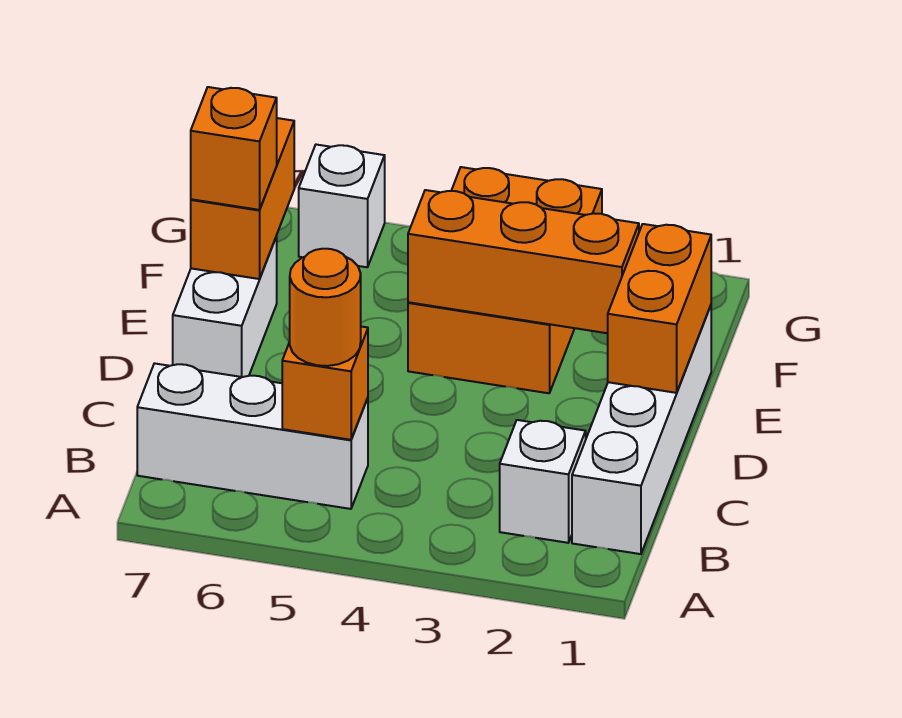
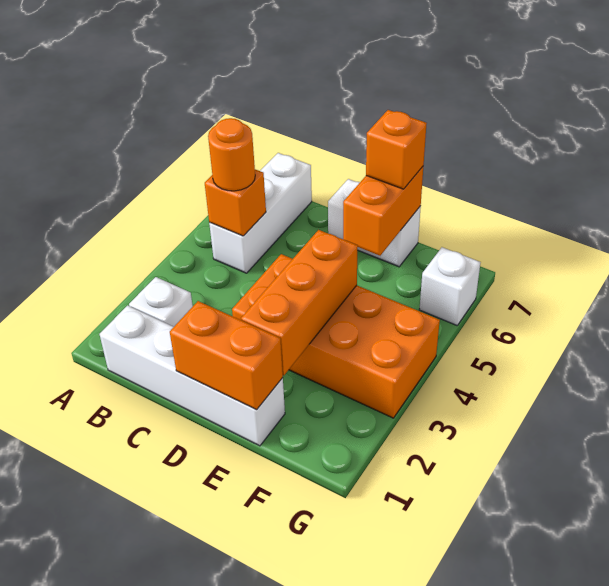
orange 2x3 brick [408,167,602,393] -> orange 2x4 brick [232,254,440,418]
orange 1x2 brick [191,118,294,279] -> orange 1x2 brick turned to [343,167,423,256]

